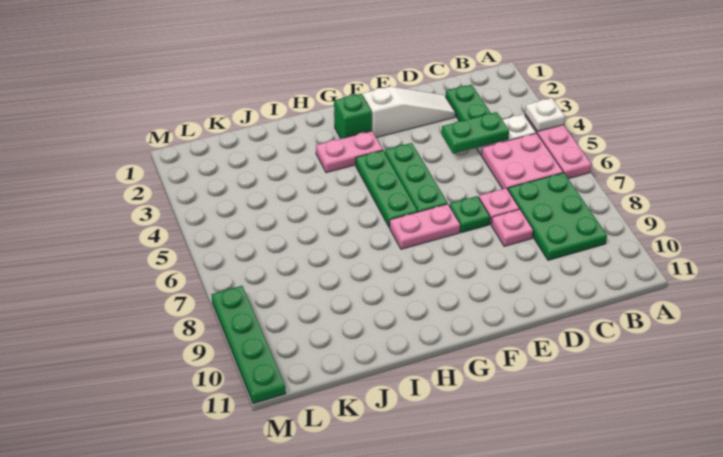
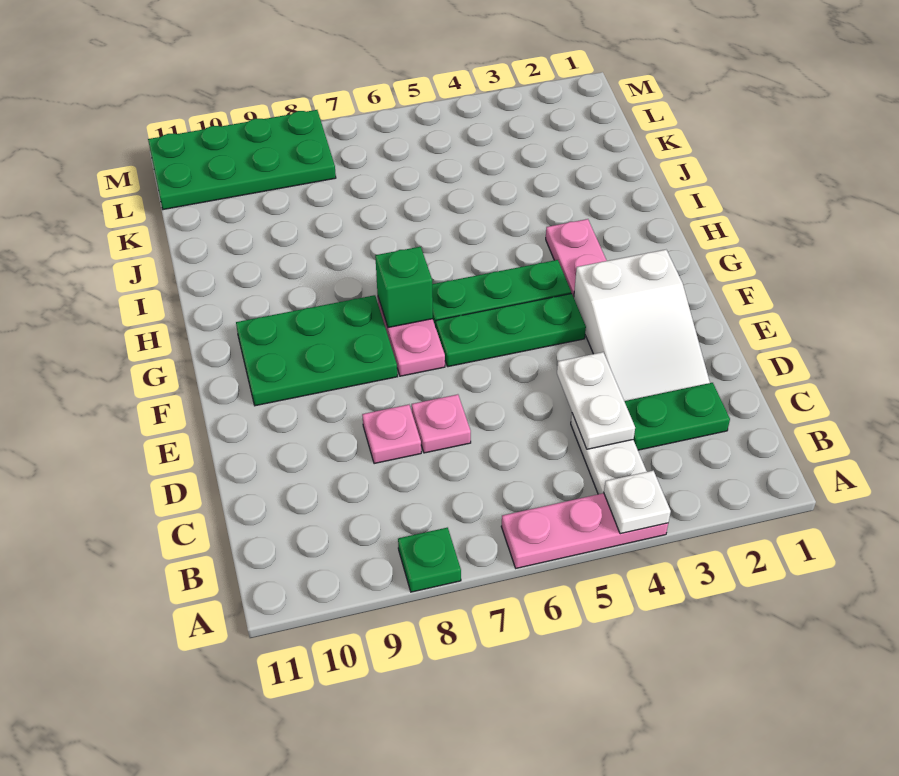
pink 2x2 plate [481,133,563,189] -> none
green 2x3 plate [508,173,607,260] -> green 2x3 plate moved to [236,295,397,406]
green 1x2 plate [442,112,509,153] -> white 1x2 plate [557,352,635,449]
white 1x3 slope [363,86,455,137] -> white 2x3 slope [574,250,710,401]
green 1x1 plate [449,196,490,233] -> green 1x1 plate moved to [398,528,461,592]
green 1x1 brick [334,94,372,139] -> green 1x1 brick moved to [375,247,433,328]
green 1x4 plate [211,286,286,404] -> green 2x4 plate [148,110,336,210]

